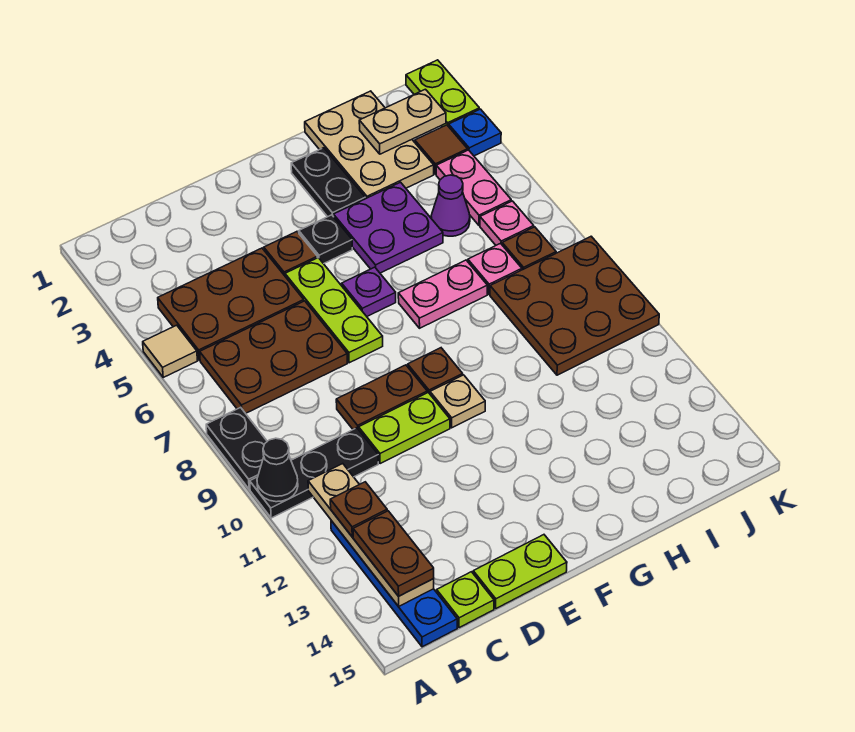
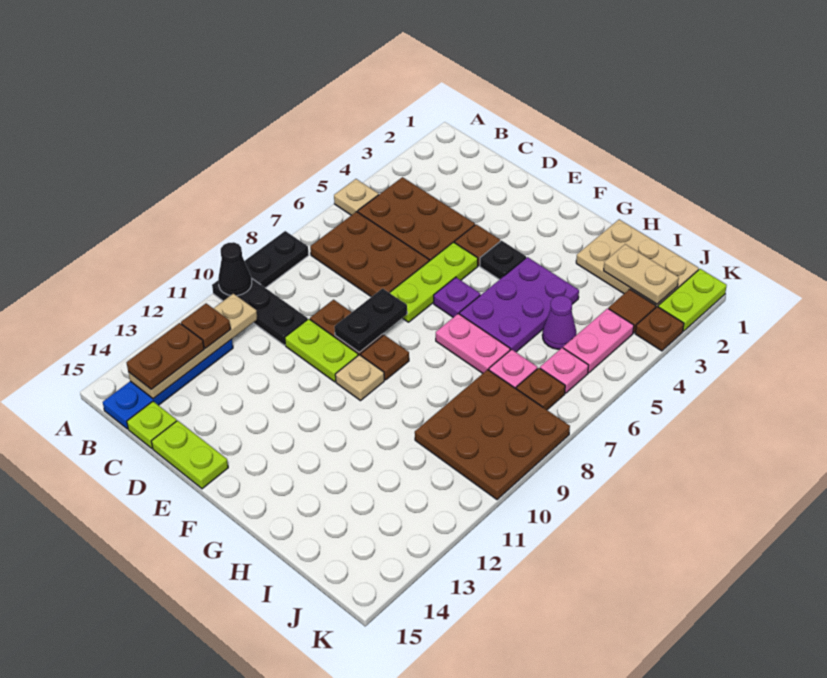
tan 1x1 tile [143,325,197,377] -> tan 1x1 plate [334,179,379,215]
black 1x2 plate [291,148,365,217] -> black 1x2 plate moved to [334,288,407,352]
purple 2x2 plate [333,182,443,273] -> purple 2x3 plate [459,257,579,352]
tan 2x3 plate [305,91,434,199] -> tan 2x3 plate turned to [576,219,699,307]
blue 1x1 plate [449,109,501,156] -> brown 1x1 plate [635,307,684,351]

